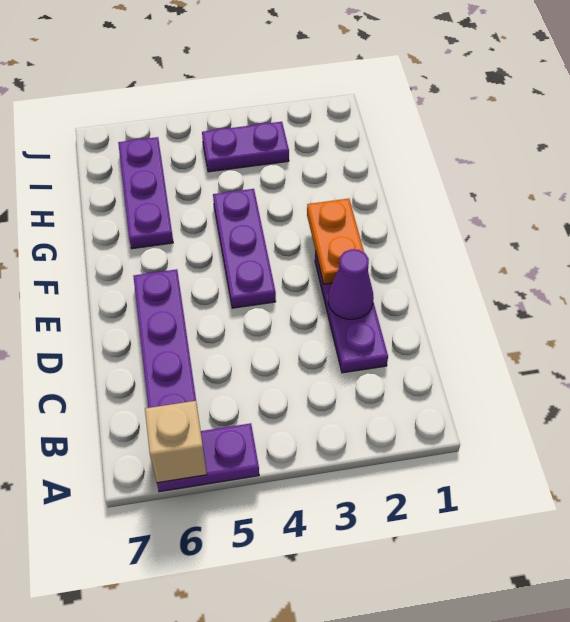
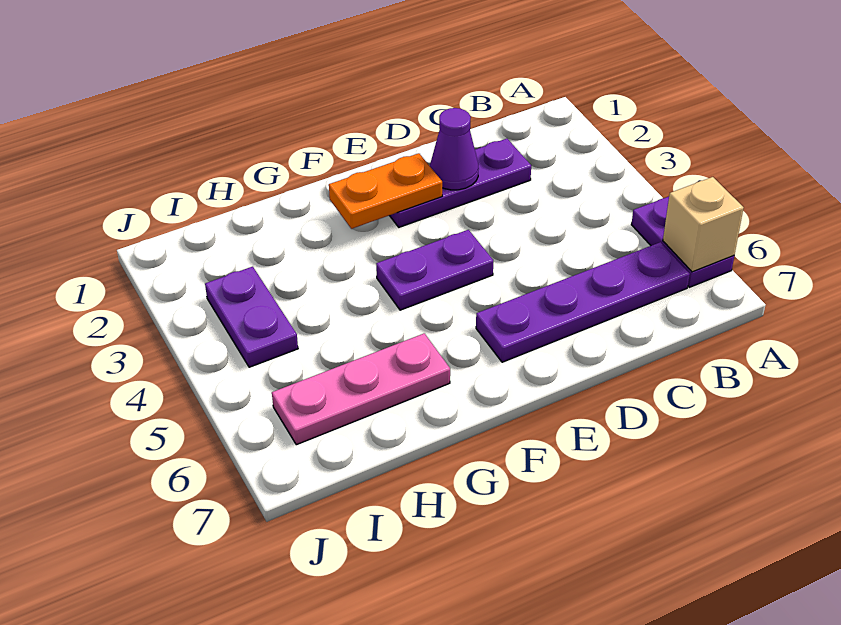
purple 1x3 plate [213,189,276,308] -> purple 1x2 plate [376,230,493,310]
purple 1x3 plate [118,137,173,249] -> pink 1x3 plate [272,333,450,445]

